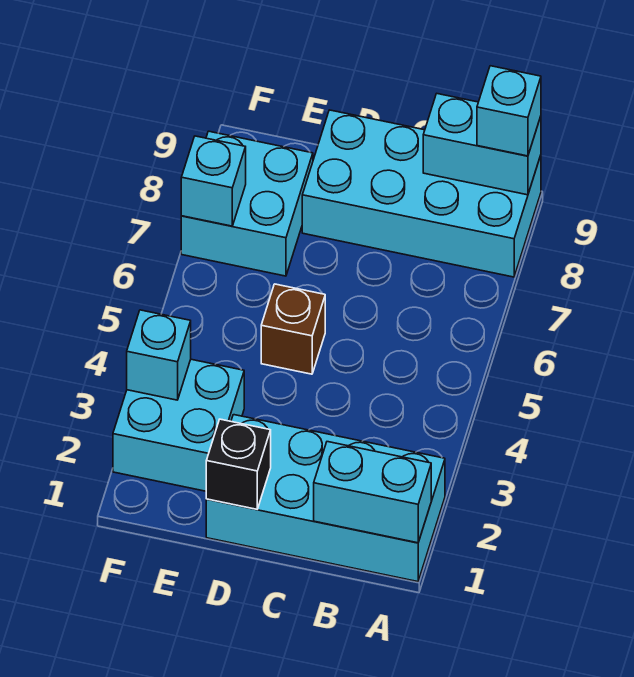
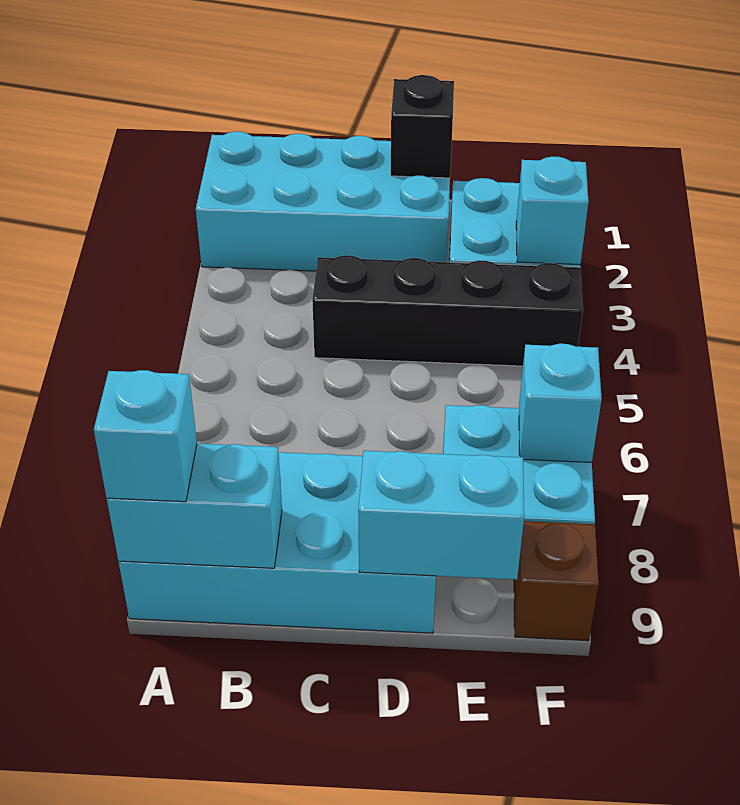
cyan 1x2 brick [314,442,431,543] -> cyan 1x2 brick moved to [358,451,524,580]
none -> black 1x4 brick [312,255,583,366]
brown 1x1 brick [261,284,325,374] -> brown 1x1 brick moved to [514,521,599,641]

